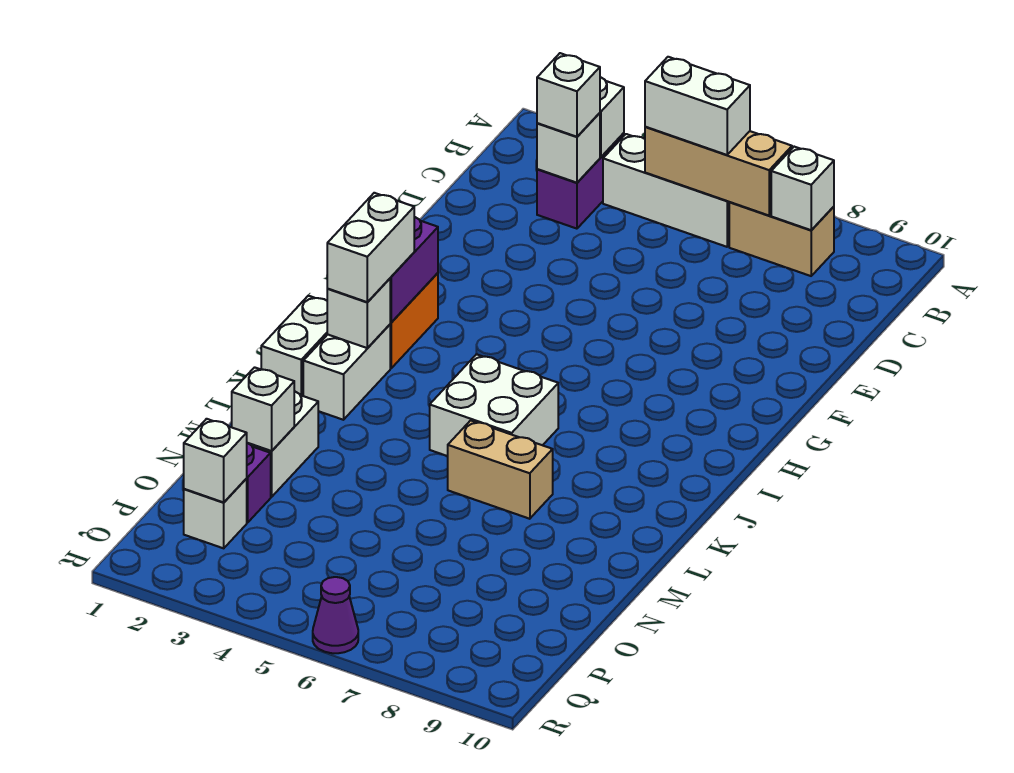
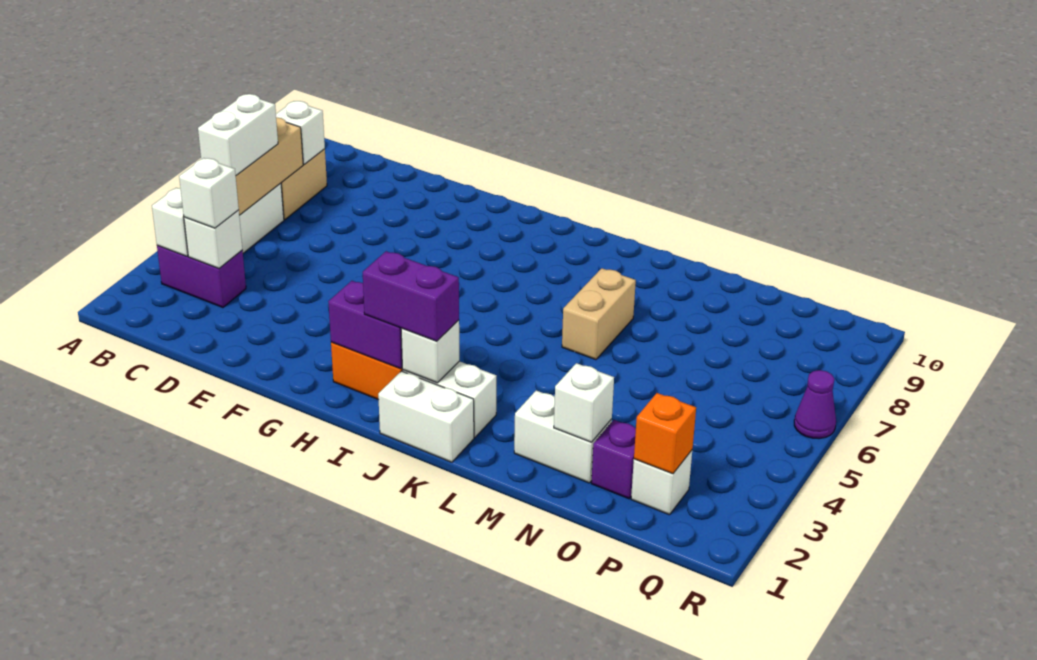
white 1x2 brick [327,193,414,302] -> purple 1x2 brick [363,251,459,341]
white 2x2 brick [430,354,558,456] -> none
white 1x1 brick [184,419,247,502] -> orange 1x1 brick [634,393,696,474]

